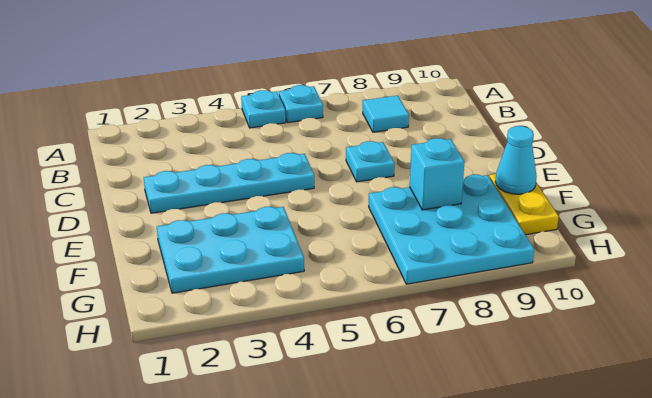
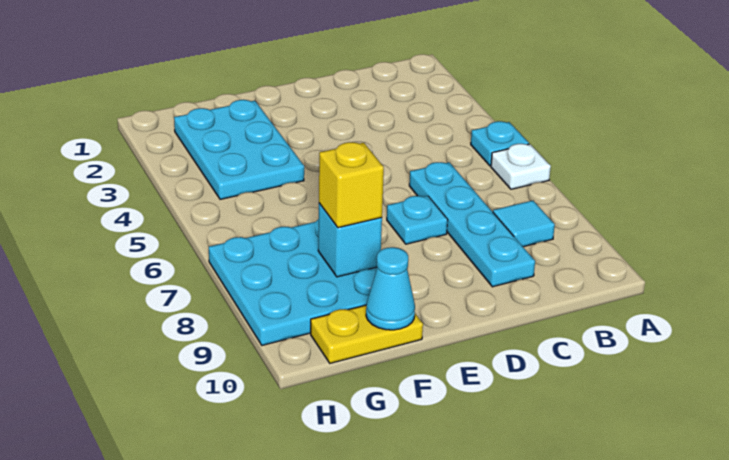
cyan 1x1 plate [279,85,323,123] -> white 1x1 plate [491,144,551,189]
cyan 1x4 plate [144,153,314,213] -> cyan 1x4 plate moved to [409,162,535,287]
none -> yellow 1x1 brick [319,142,384,228]

